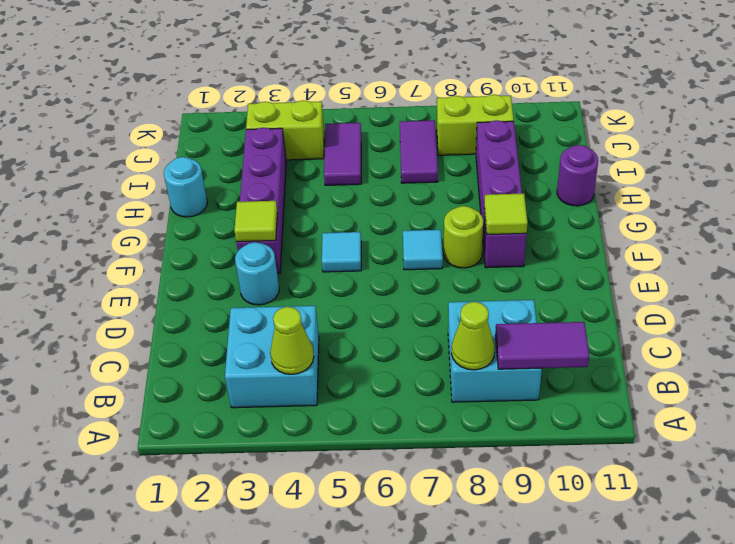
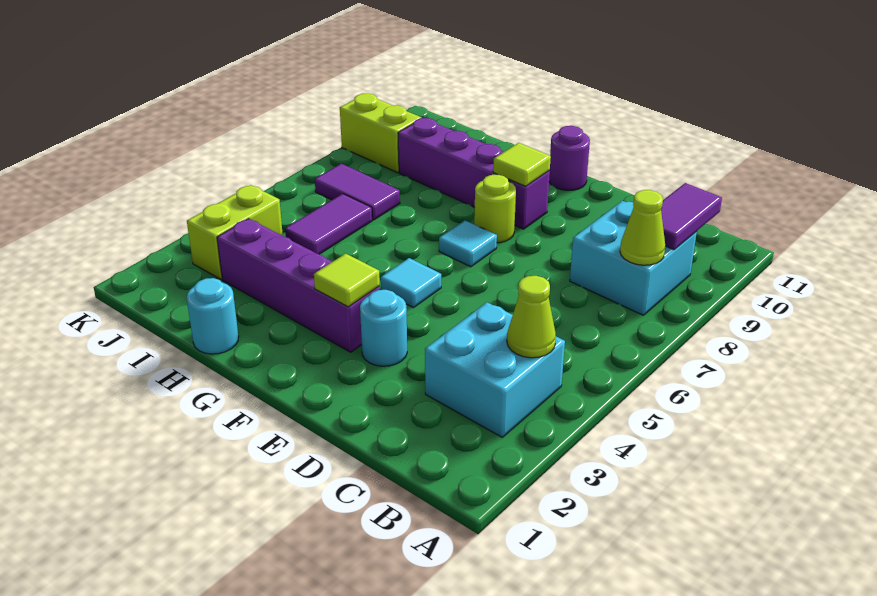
purple 1x1 round brick [557,145,598,206] -> purple 1x1 round brick moved to [549,126,590,190]
purple 1x2 tile [324,123,361,185] -> purple 1x2 tile turned to [285,194,372,254]
lime 1x2 brick [437,94,514,155] -> lime 1x2 brick turned to [340,93,421,173]

